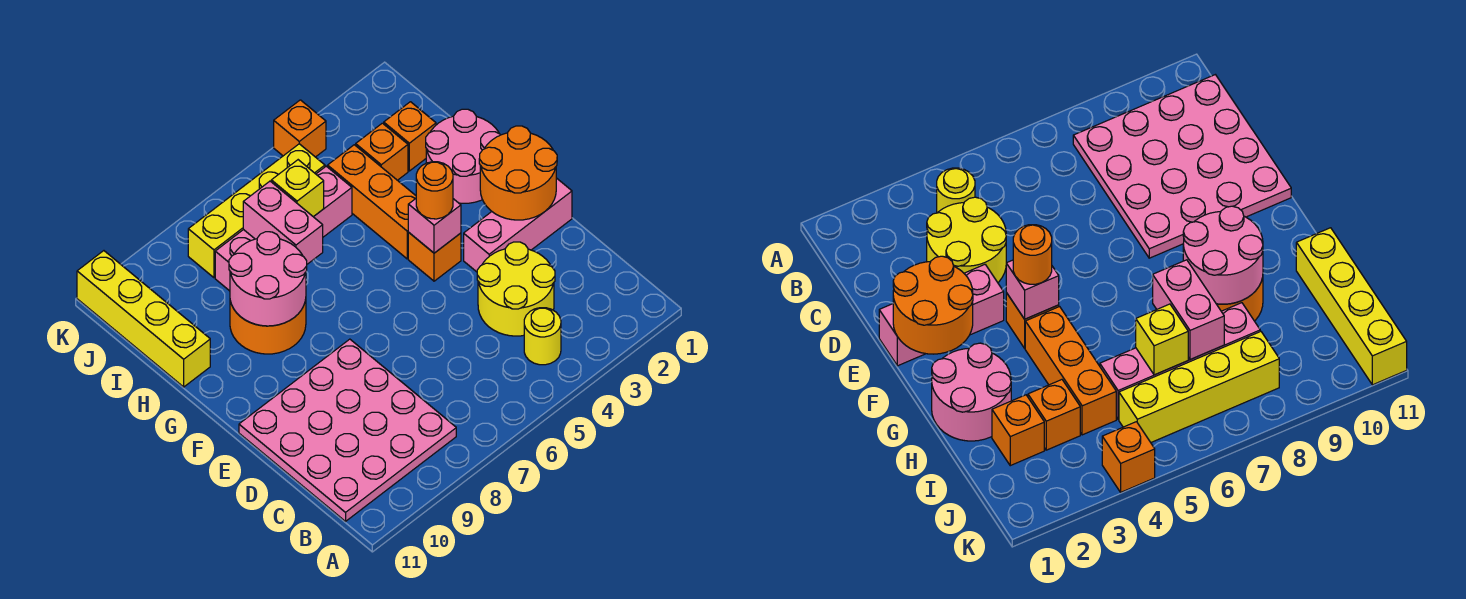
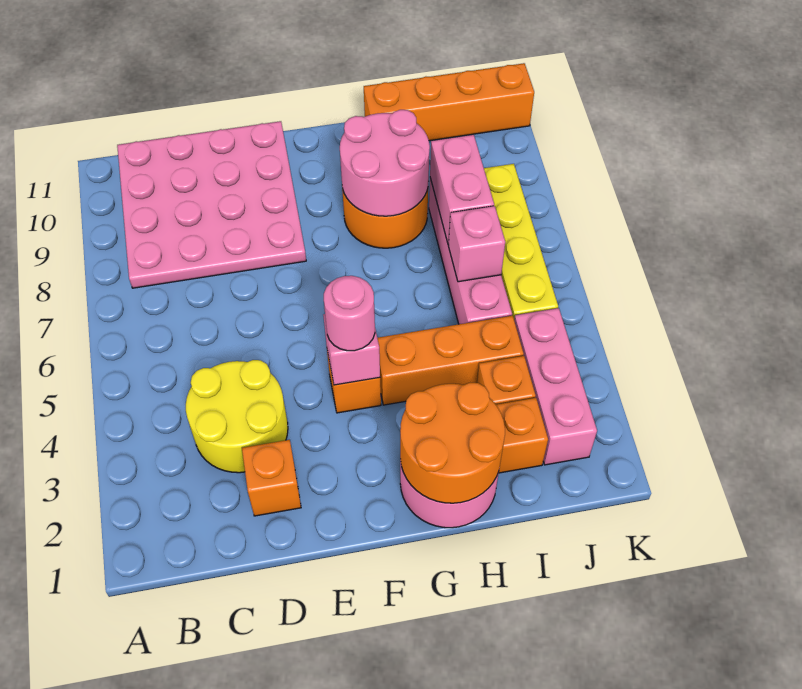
yellow 1x1 round brick [524,308,561,365] -> none
pink 1x3 brick [464,178,572,272] -> pink 1x3 brick moved to [514,308,597,465]
orange 2x2 round brick [479,126,557,220] -> orange 2x2 round brick moved to [400,383,505,503]
orange 1x1 round brick [416,162,453,219] -> pink 1x1 round brick [324,276,375,351]
pink 1x2 brick [243,181,323,264] -> pink 1x2 brick turned to [430,135,494,244]
yellow 1x4 brick [77,251,210,387] -> orange 1x4 brick [364,63,534,141]
yellow 1x1 brick [271,160,324,217] -> pink 1x1 brick [448,206,505,282]
orange 1x1 brick [274,100,326,157] -> orange 1x1 brick moved to [242,440,301,516]

